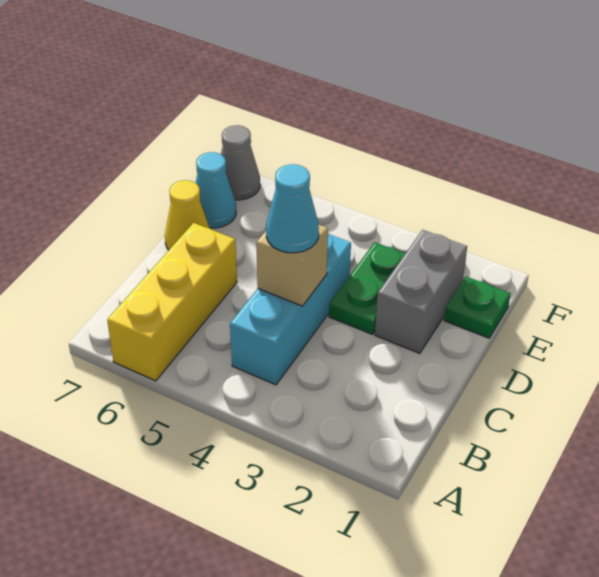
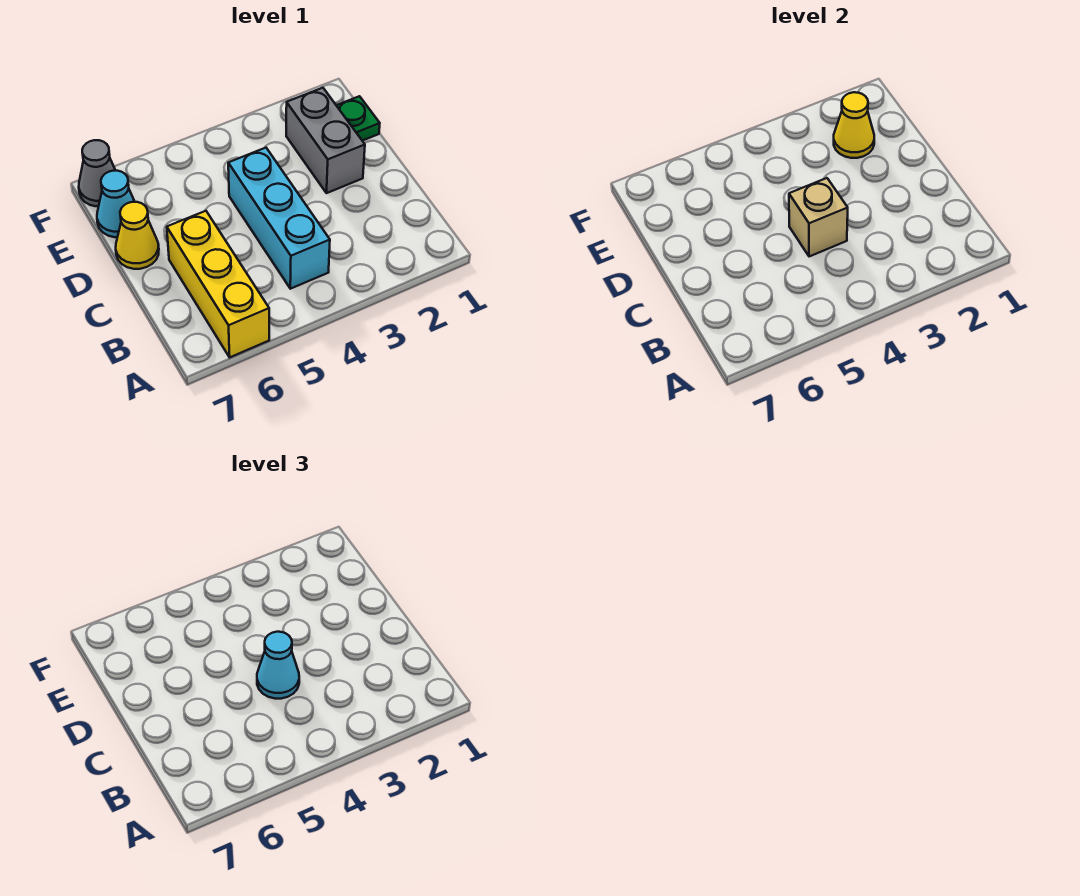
green 1x2 plate [329,242,405,334] -> none
none -> yellow 1x1 cone [834,92,874,158]

